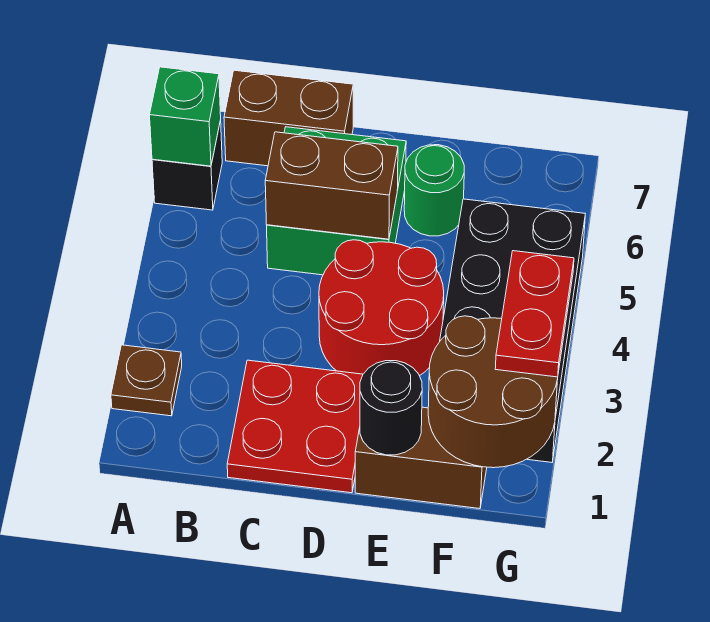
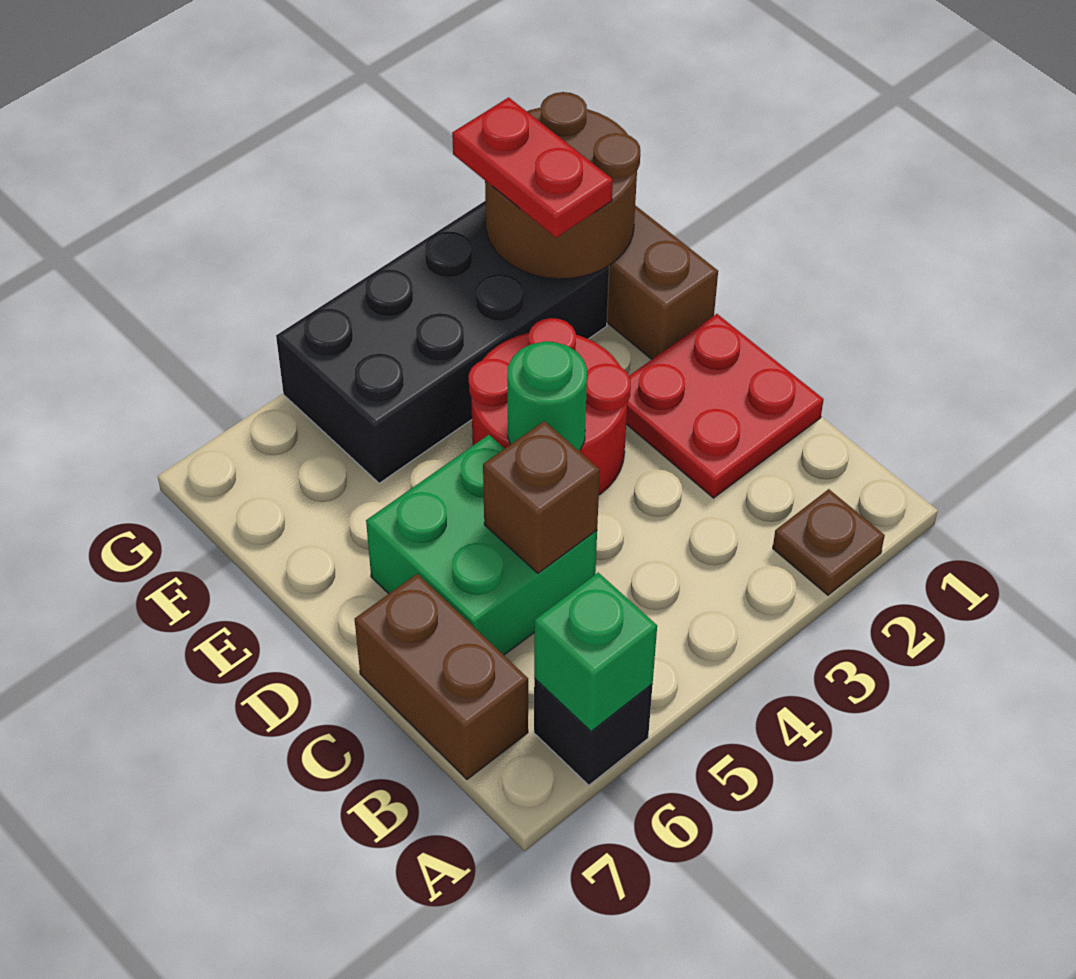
brown 1x2 brick [265,132,398,239] -> brown 1x1 brick [483,421,600,573]
black 1x1 round brick [360,361,422,455] -> none
green 1x1 round brick [404,145,464,236] -> green 1x1 round brick moved to [507,341,587,451]
red 1x2 plate [495,251,574,377] -> red 1x2 plate turned to [452,97,613,238]

